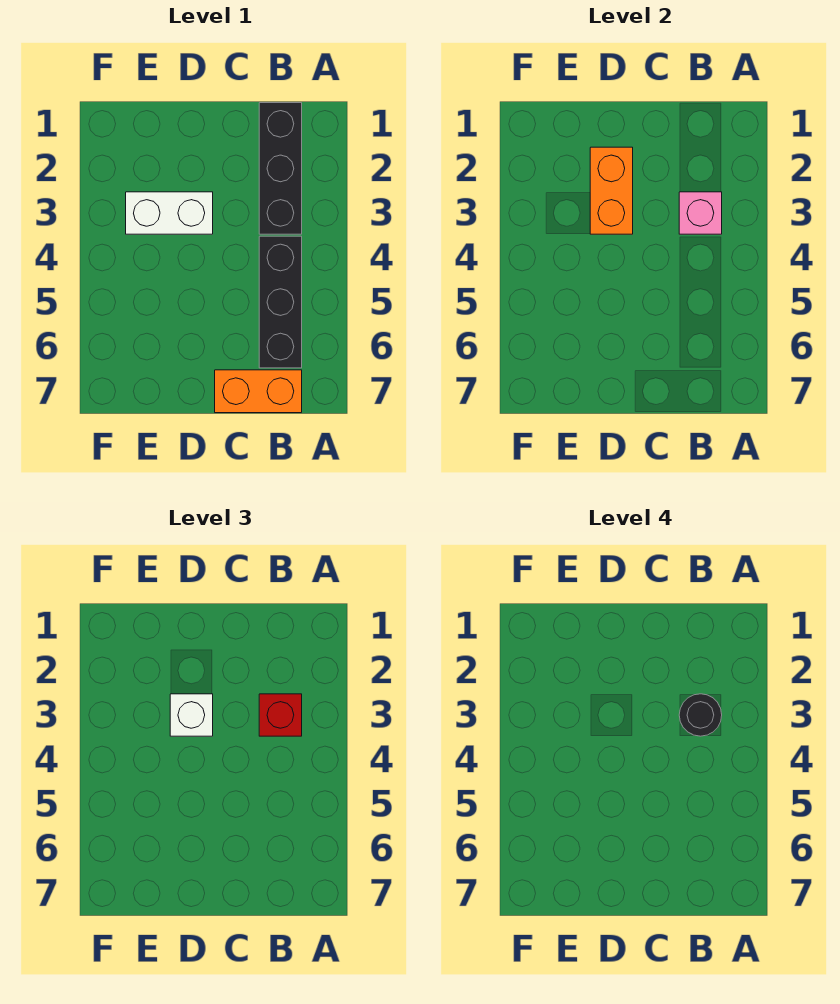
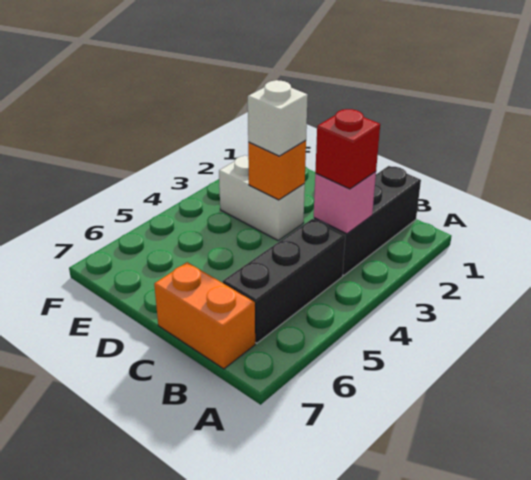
black 1x1 round brick [679,694,722,736] -> none
orange 1x2 brick [590,147,633,234] -> orange 1x1 brick [248,140,306,200]

